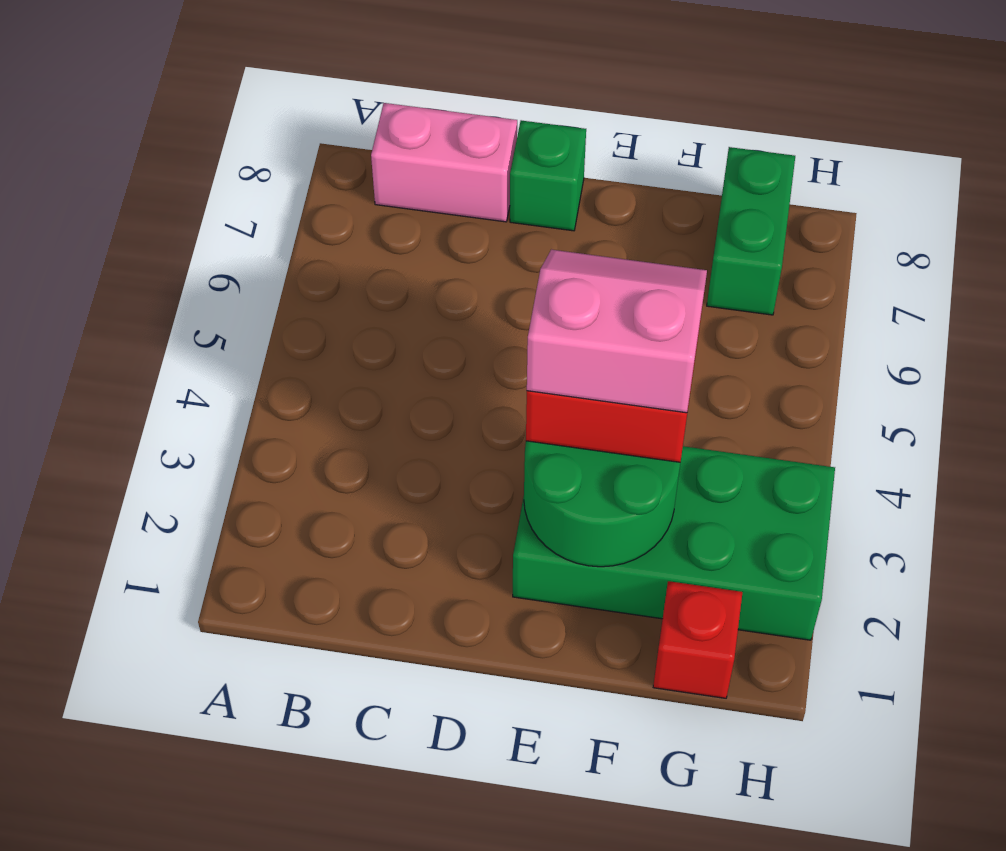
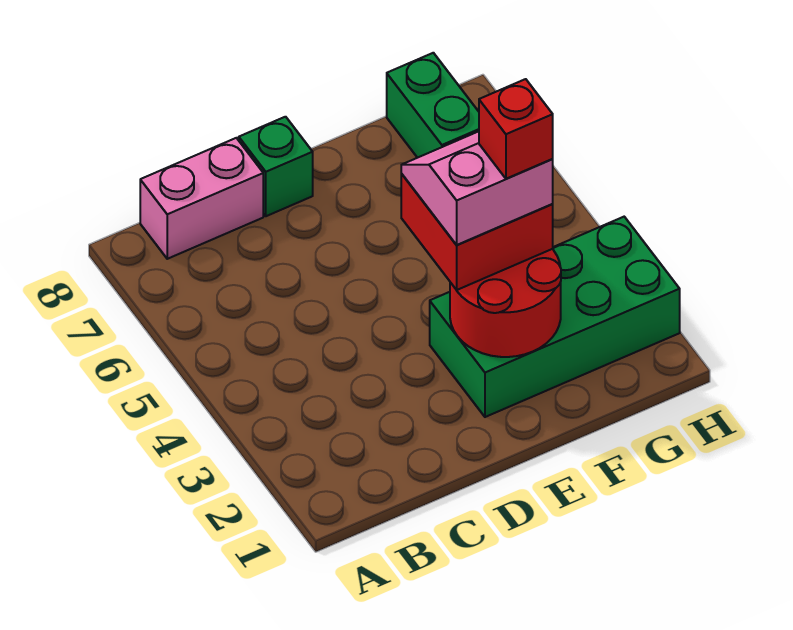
green 2x2 round brick [524,441,680,567] -> red 2x2 round brick [450,249,561,357]
red 1x1 brick [653,581,742,698] -> red 1x1 brick moved to [479,79,553,179]

